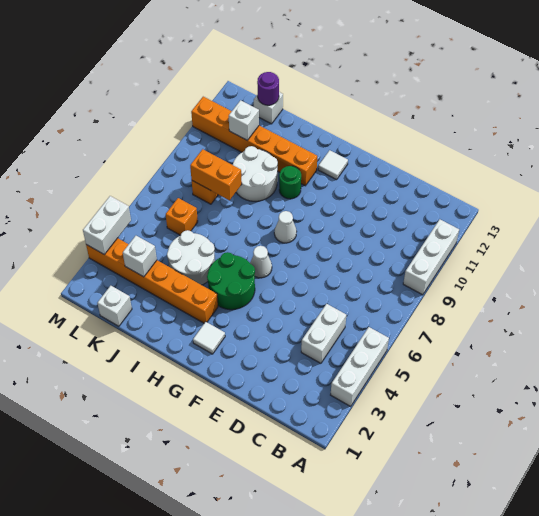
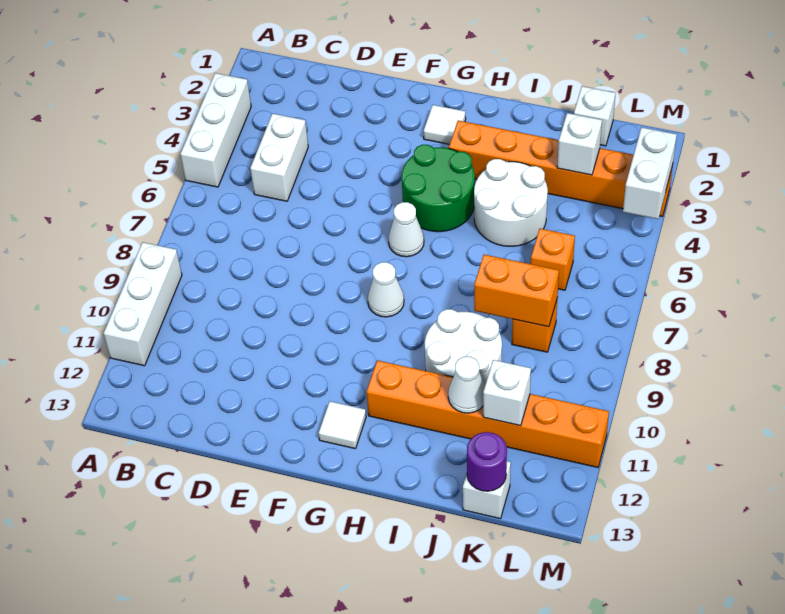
green 1x1 round brick [279,166,301,199] -> none
none -> white 1x1 cone [448,357,485,413]

